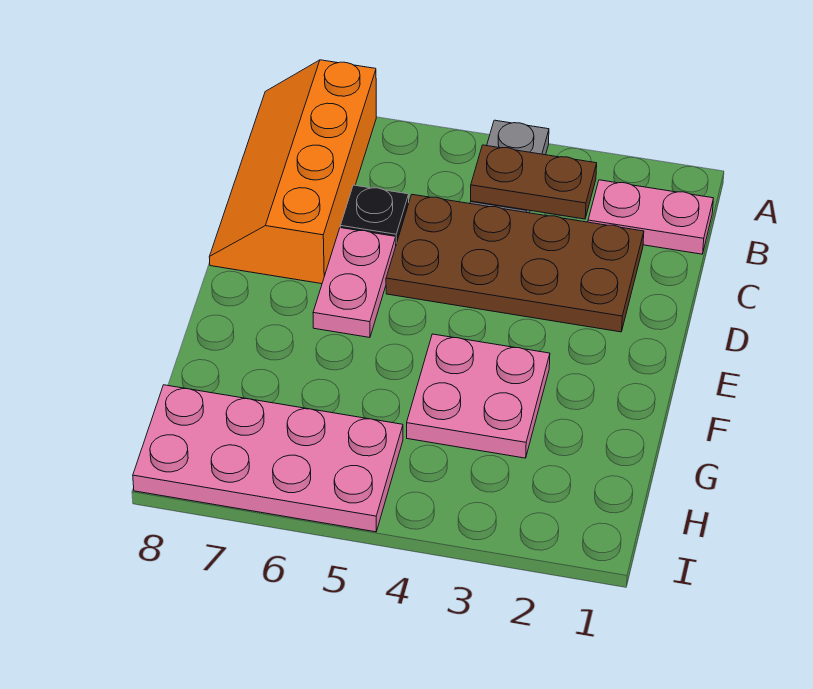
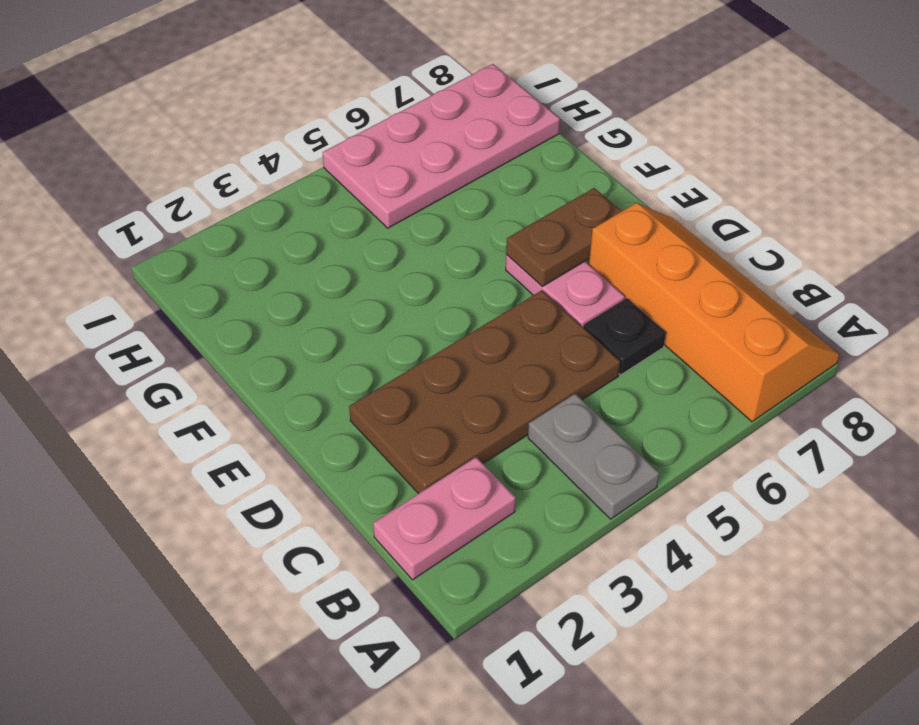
brown 1x2 plate [471,145,597,219] -> brown 1x2 plate moved to [506,188,622,286]
pink 2x2 plate [407,334,550,458] -> none

